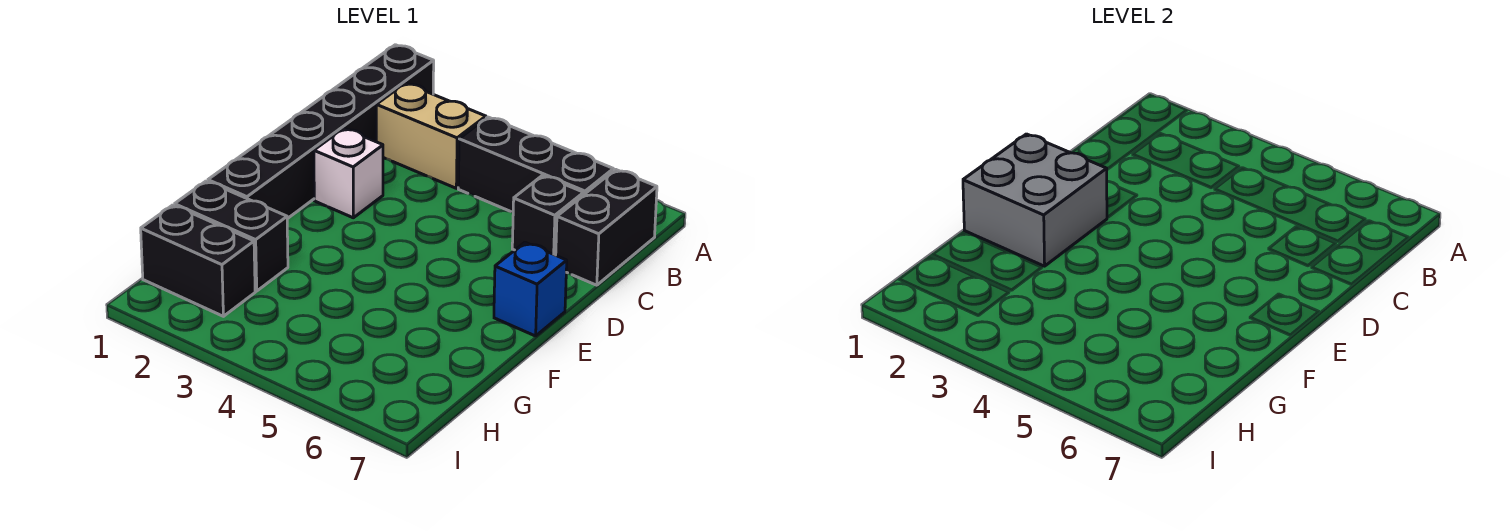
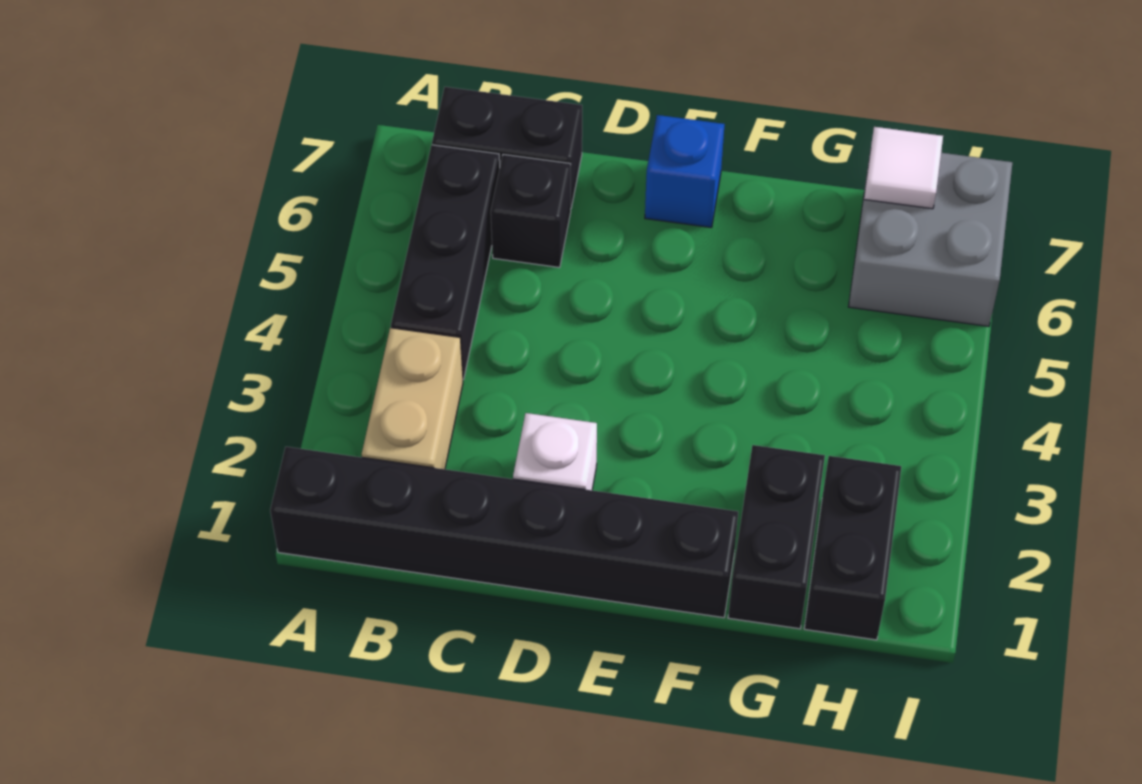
grey 2x2 brick [963,134,1107,266] -> grey 2x2 brick moved to [849,153,1012,326]
none -> white 1x1 tile [864,127,943,209]

